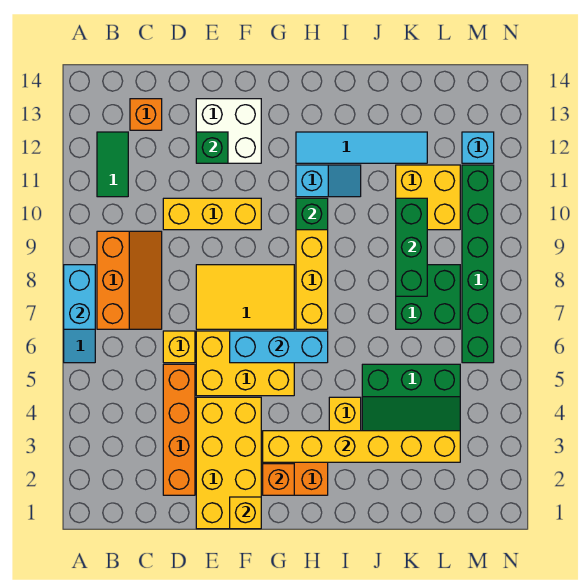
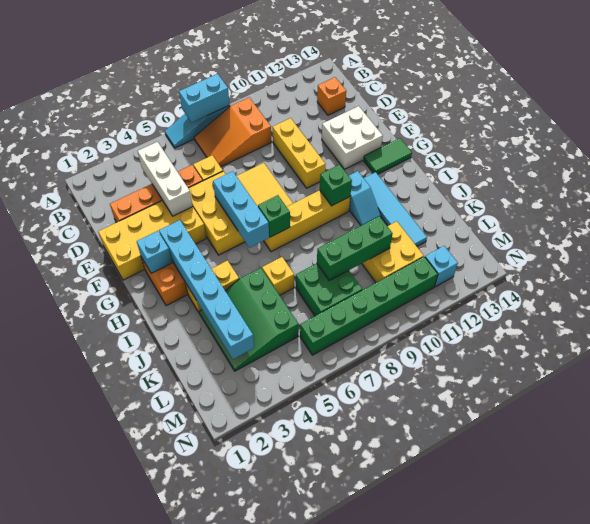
orange 2x3 slope [97,231,162,329] -> orange 2x3 slope turned to [194,97,272,167]
green 1x2 tile [97,132,128,197] -> green 1x2 tile moved to [364,138,412,174]
none -> white 1x3 brick [138,142,193,216]
green 1x1 brick [196,132,228,163] -> green 1x1 brick moved to [258,195,290,237]
yellow 1x1 brick [230,497,261,529] -> yellow 1x1 brick moved to [262,257,294,295]
orange 1x1 brick [263,464,294,495] -> cyan 1x1 brick [137,231,172,273]
yellow 1x6 brick [263,431,460,462] -> cyan 1x6 brick [159,220,254,359]

